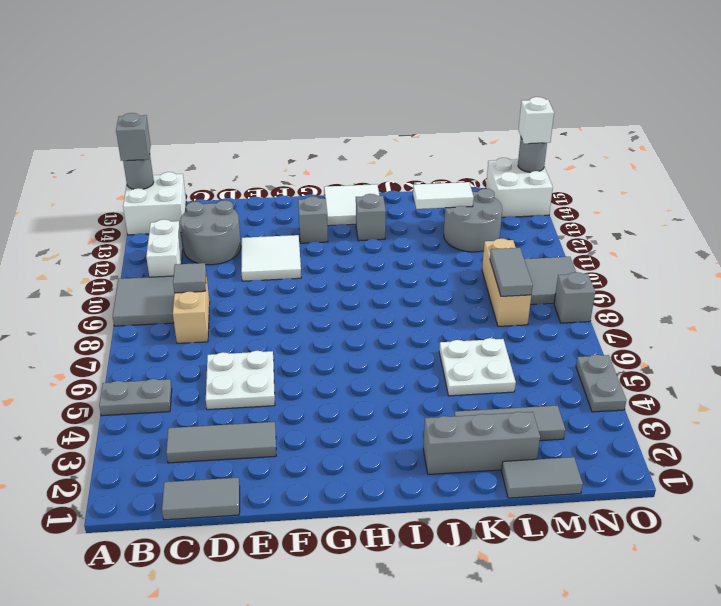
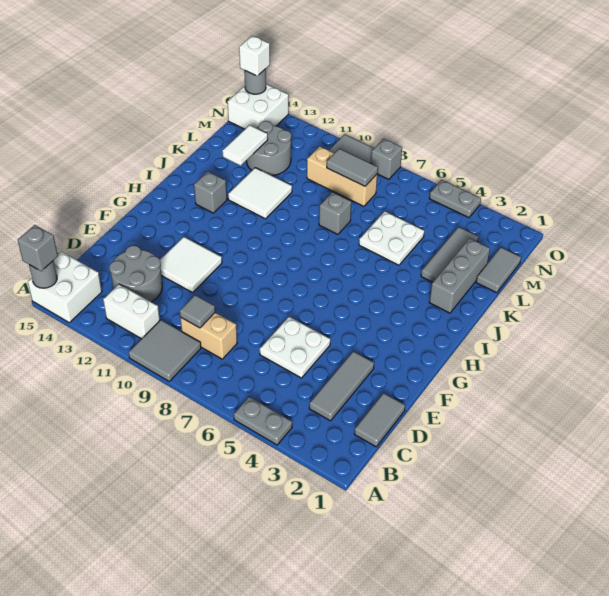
grey 1x2 plate [99,379,172,416] -> grey 1x2 plate turned to [234,397,292,445]
grey 1x1 brick [298,196,328,243] -> grey 1x1 brick moved to [319,192,351,234]
white 2x2 tile [324,184,379,226] -> white 2x2 tile moved to [228,168,292,219]

